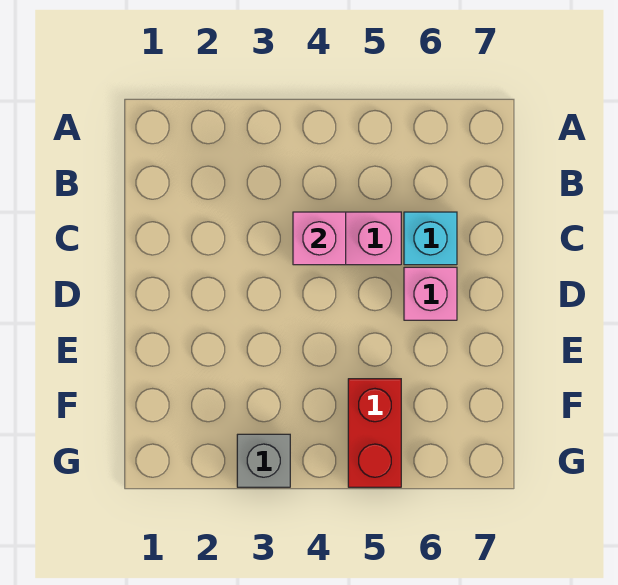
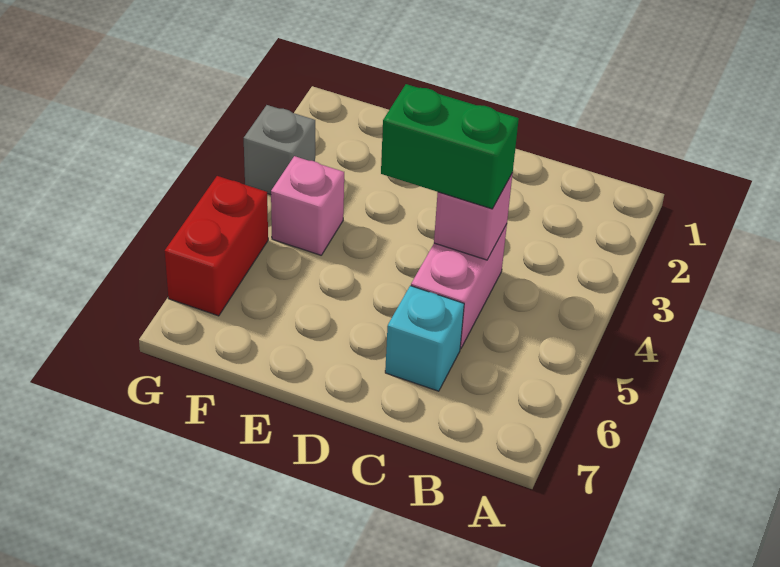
none -> green 1x2 brick [381,84,519,209]
pink 1x1 brick [404,267,457,320] -> pink 1x1 brick moved to [271,156,344,255]
red 1x2 brick [348,379,401,487] -> red 1x2 brick turned to [165,176,268,316]

